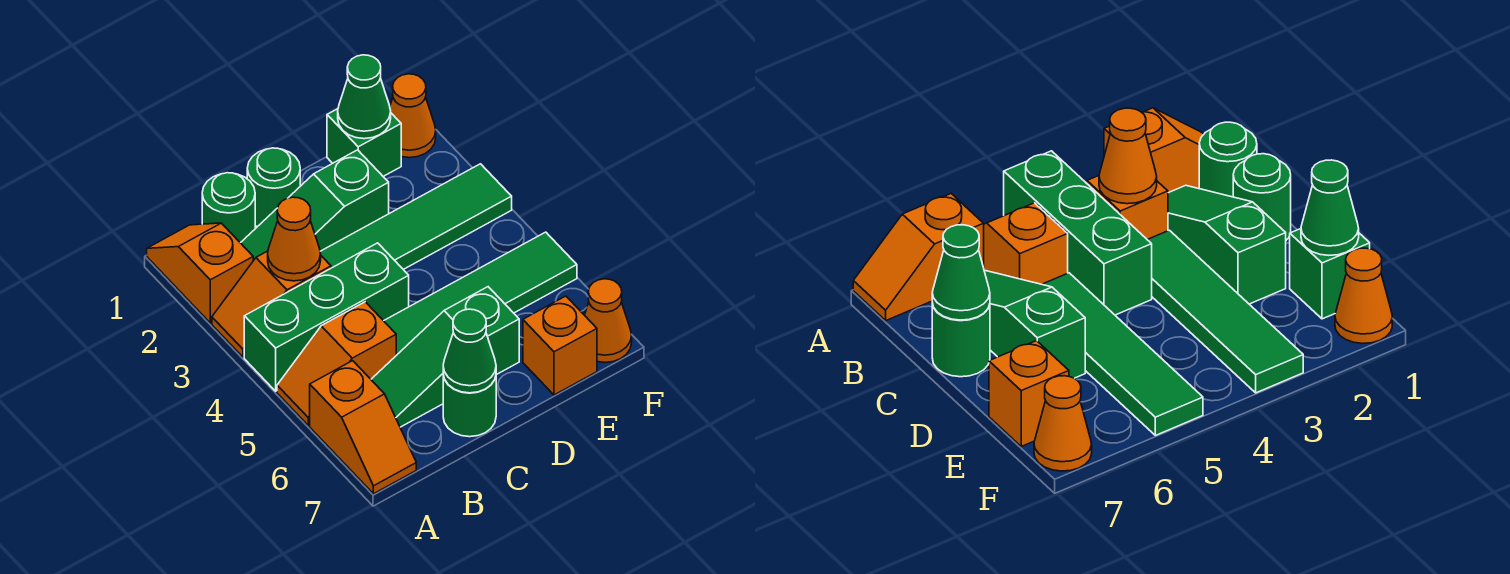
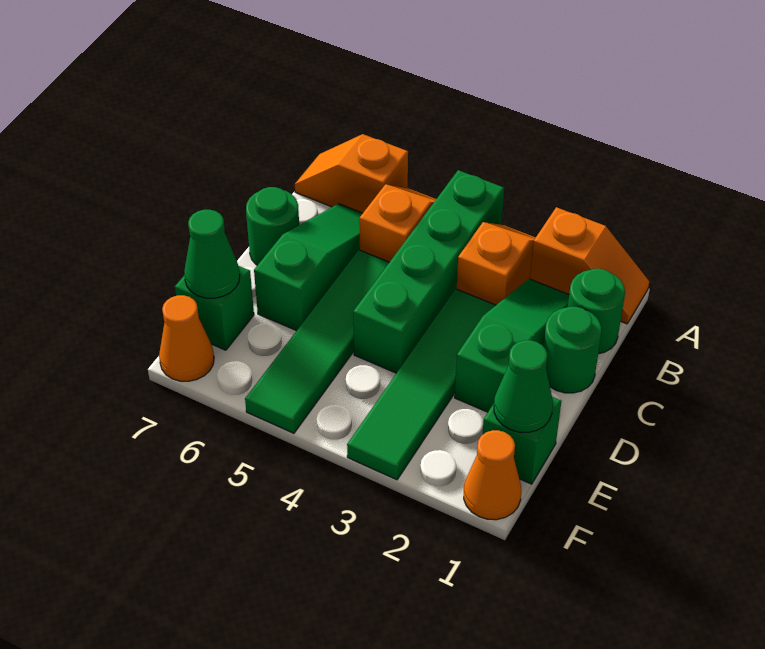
green 1x3 brick [244,243,409,391] -> green 1x4 brick [353,170,504,373]
orange 1x1 cone [268,197,321,281] -> none
green 1x1 cone [443,309,496,393] -> green 1x1 cone moved to [184,210,240,298]
orange 1x1 brick [523,296,597,395] -> green 1x1 brick [175,266,254,350]

